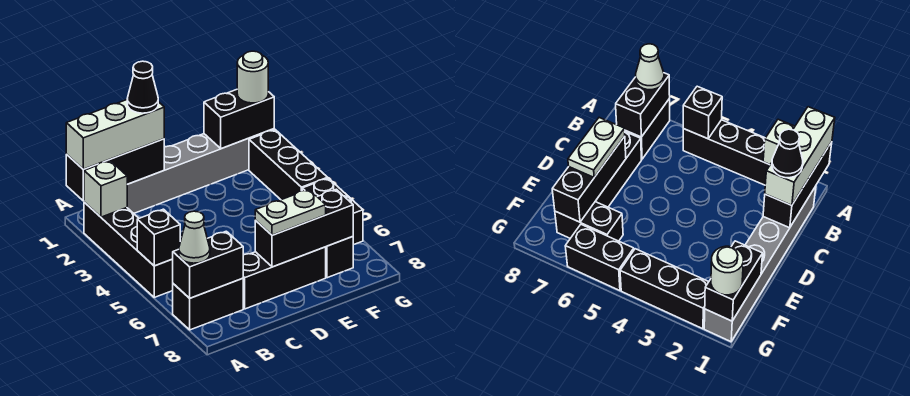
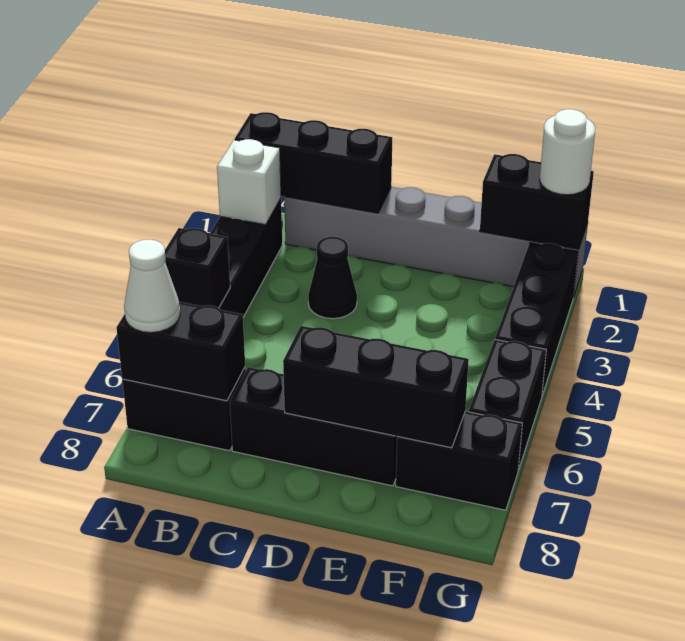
white 1x3 brick [66,100,164,169] -> none
black 1x1 cone [127,61,158,113] -> black 1x1 cone moved to [308,237,357,319]
white 1x2 plate [255,189,326,235] -> none
black 1x2 brick [326,237,353,278] -> black 1x2 brick turned to [396,411,522,510]

